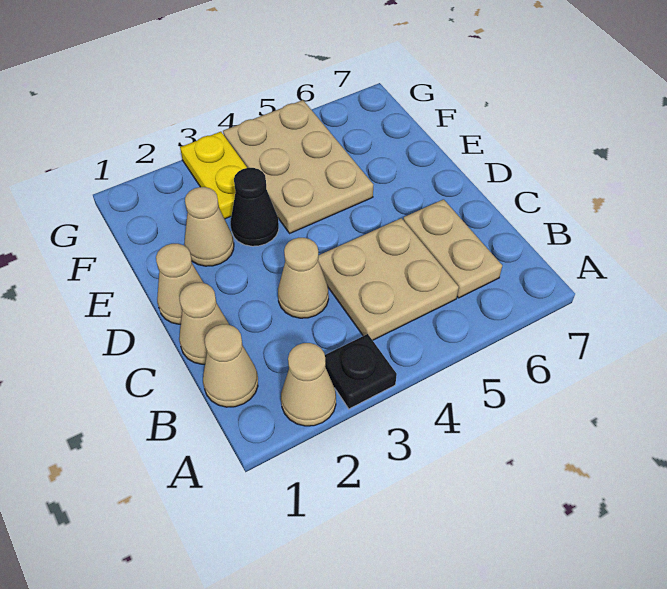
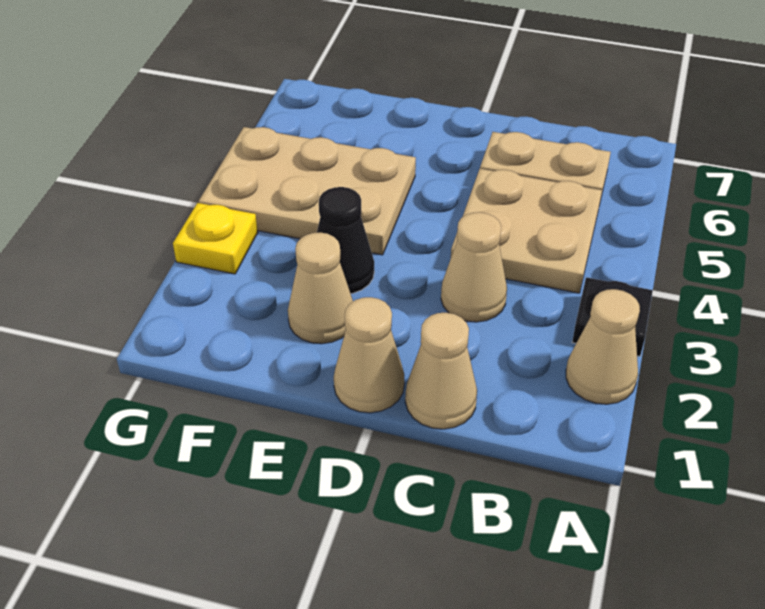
tan 1x1 cone [203,324,258,407] -> none
yellow 1x2 plate [180,132,247,219] -> yellow 1x1 plate [173,203,258,274]

